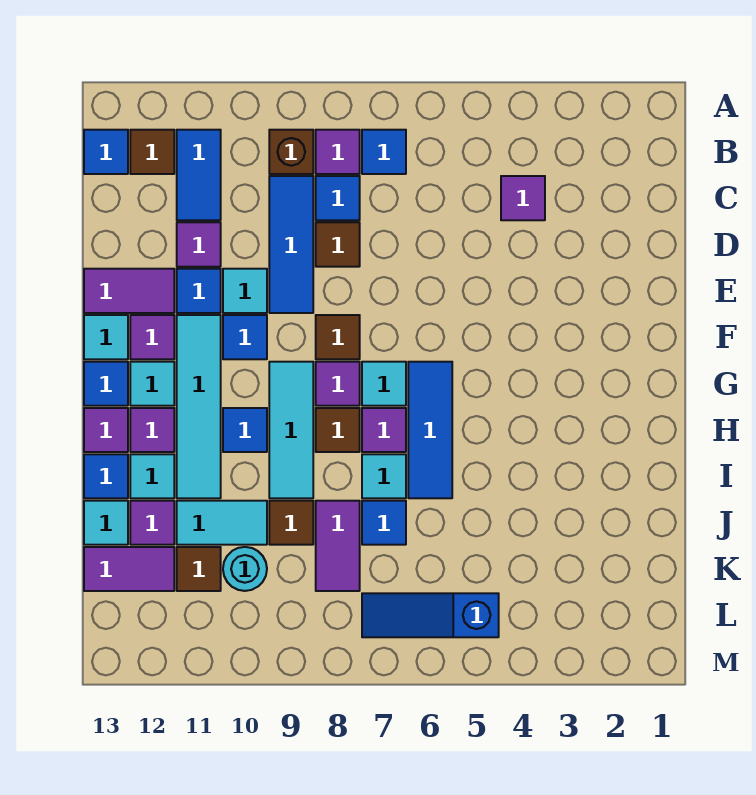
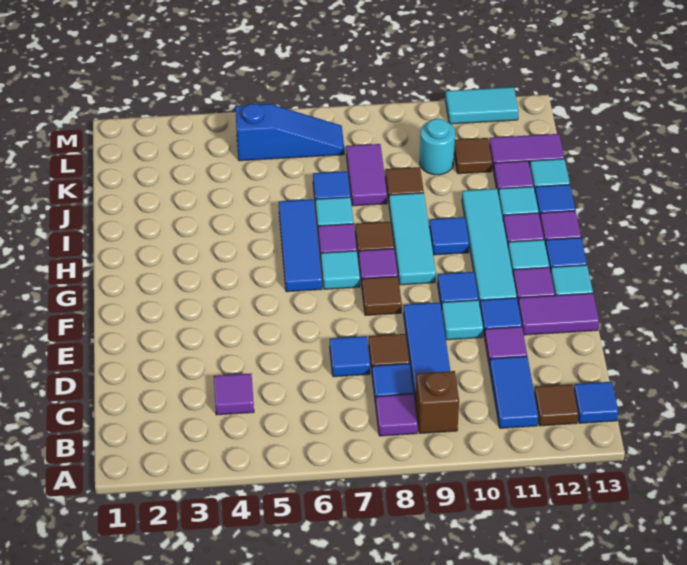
blue 1x1 tile [362,130,406,174] -> blue 1x1 tile moved to [330,336,370,377]
cyan 1x2 tile [177,501,267,545] -> cyan 1x2 tile moved to [445,87,519,124]

